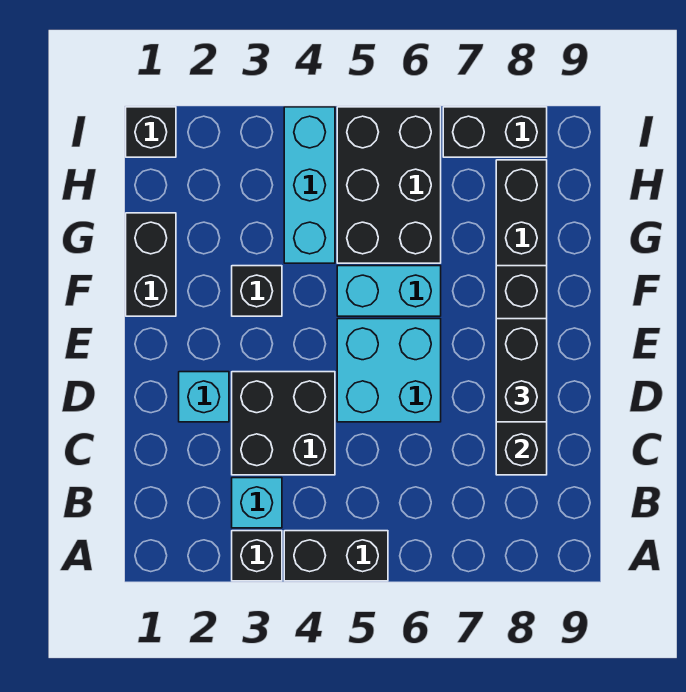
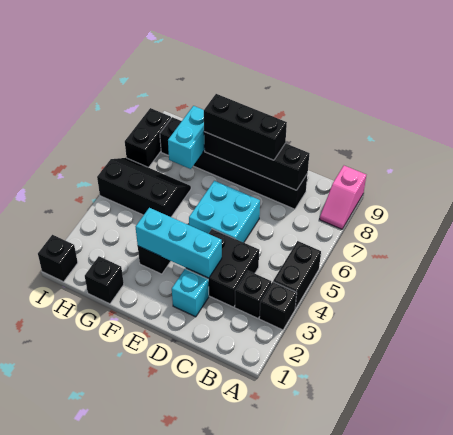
none -> pink 1x2 slope [320,166,366,229]
cyan 1x1 brick [232,478,282,528] -> black 1x1 brick [235,271,271,318]
black 1x2 brick [496,319,547,422] -> black 1x3 brick [204,94,287,160]
black 1x2 brick [126,213,176,316] -> black 1x1 brick [85,256,124,304]
cyan 1x2 brick [337,266,441,316] -> cyan 1x2 brick moved to [168,106,205,169]
cyan 1x3 brick [284,107,335,263] -> cyan 1x3 brick moved to [136,208,222,278]
black 2x3 brick [337,107,441,263] -> black 2x3 slope [97,158,191,217]

